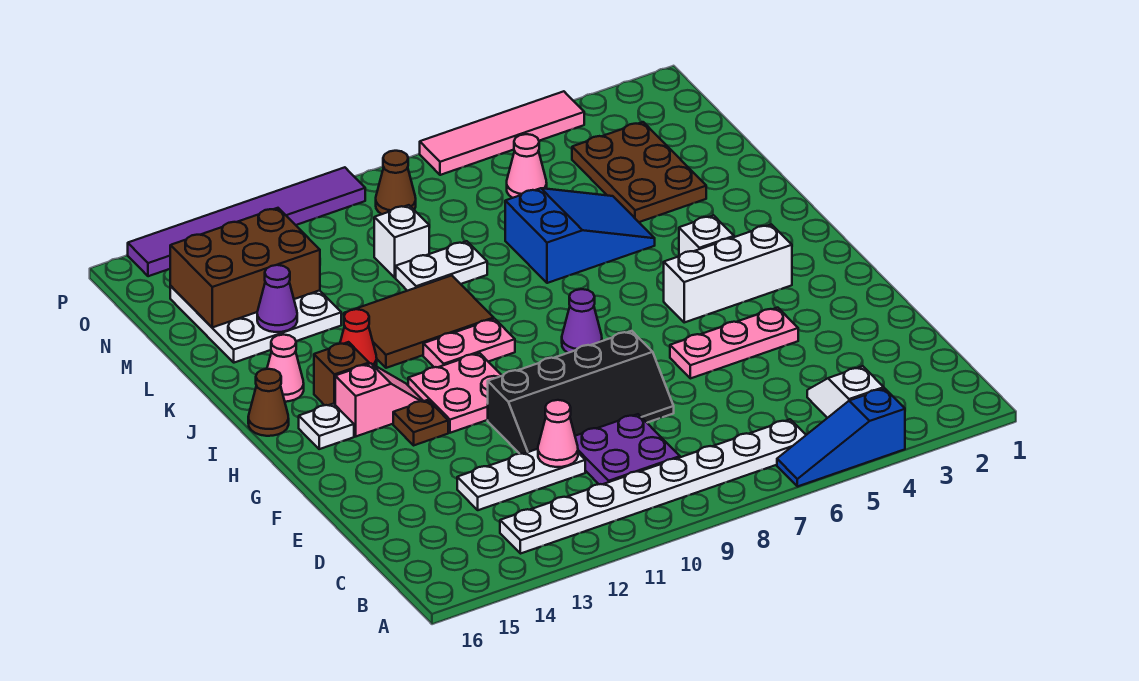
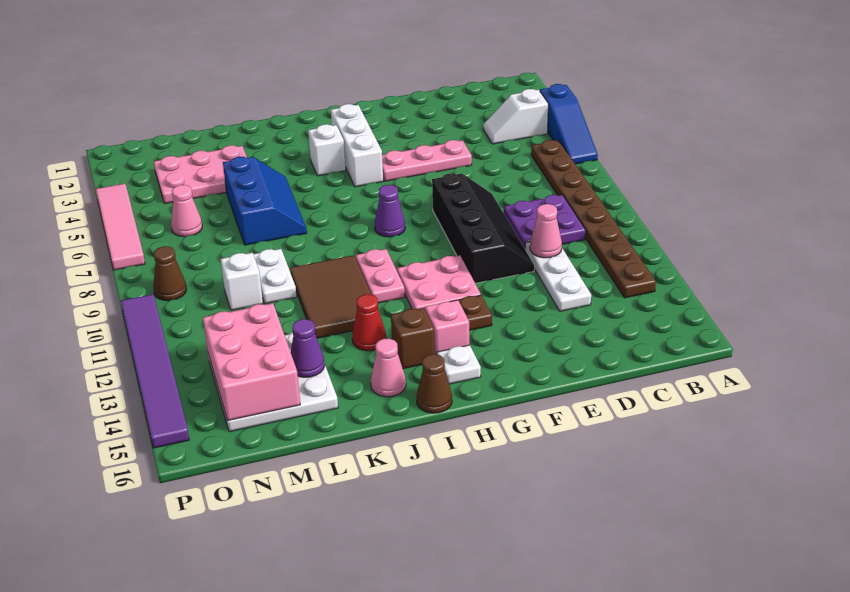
white 1x8 plate [500,419,806,554] -> brown 1x8 plate [531,140,656,298]
pink 1x3 plate [670,308,798,378] -> pink 1x3 plate turned to [382,140,472,181]
blue 2x3 slope [505,188,655,283] -> blue 2x3 slope turned to [223,157,307,245]
brown 2x3 plate [572,122,706,222] -> pink 2x3 plate [154,145,247,203]
brown 2x3 brick [170,208,320,327] -> pink 2x3 brick [203,303,300,421]

